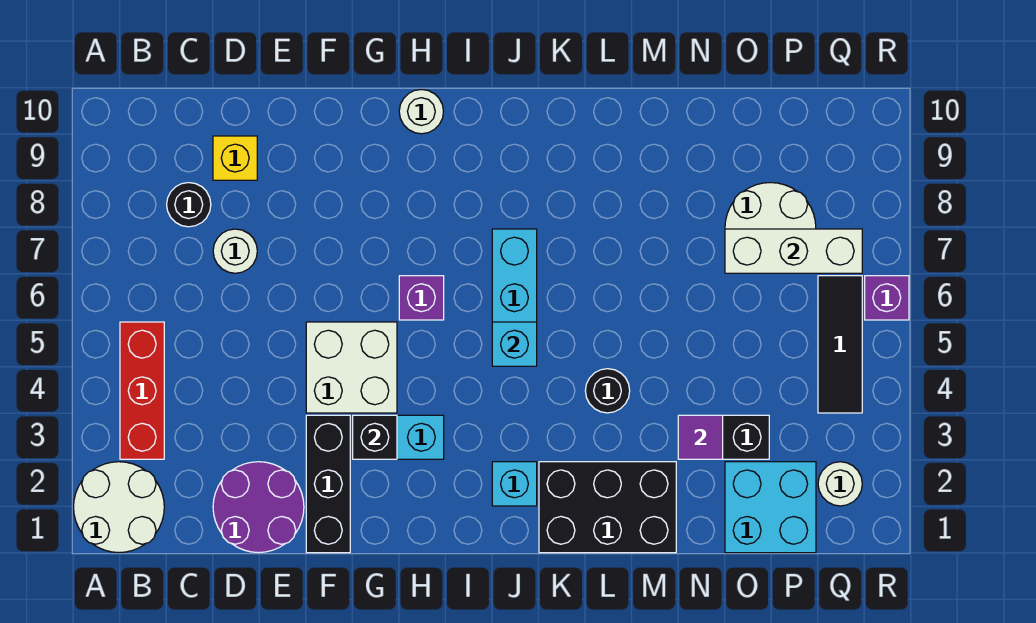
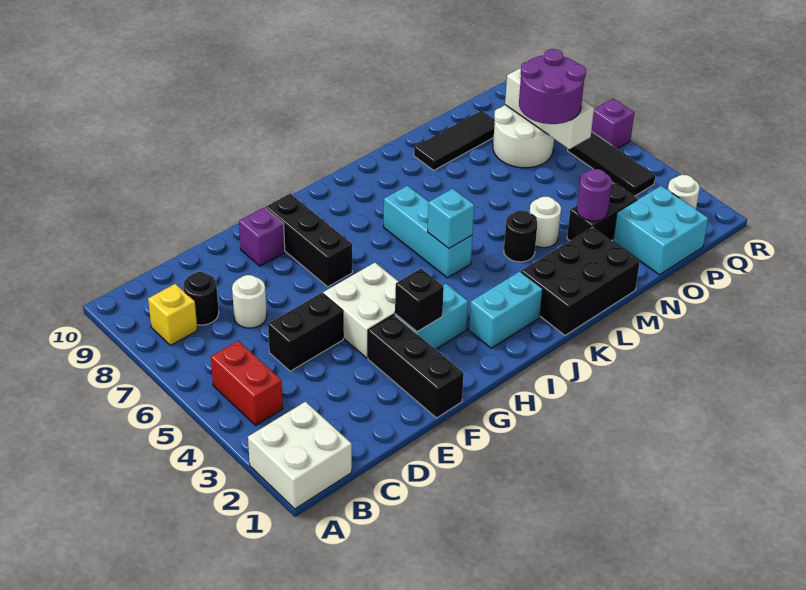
white 2x2 round brick [74,462,164,553] -> white 2x2 brick [248,402,352,509]
red 1x3 brick [120,322,164,459] -> red 1x2 brick [211,341,283,425]
purple 2x2 round brick [213,462,304,553] -> purple 2x2 round brick moved to [519,49,586,124]
none -> black 1x2 brick [268,293,343,371]
yellow 1x1 brick [213,136,257,180] -> yellow 1x1 brick moved to [148,284,197,345]
none -> black 1x3 brick [265,194,352,287]
purple 1x1 brick [399,276,444,320] -> purple 1x1 brick moved to [239,208,285,266]
white 1x1 round brick [399,89,444,134] -> white 1x1 round brick moved to [530,197,561,248]
cyan 1x1 brick [492,462,537,506] -> cyan 1x2 brick [469,272,543,348]
none -> black 1x3 tile [414,110,495,170]
purple 1x1 tile [678,415,723,459] -> purple 1x1 round brick [577,169,612,221]
white 1x3 brick [725,229,862,273] -> white 1x3 brick turned to [505,68,594,149]

